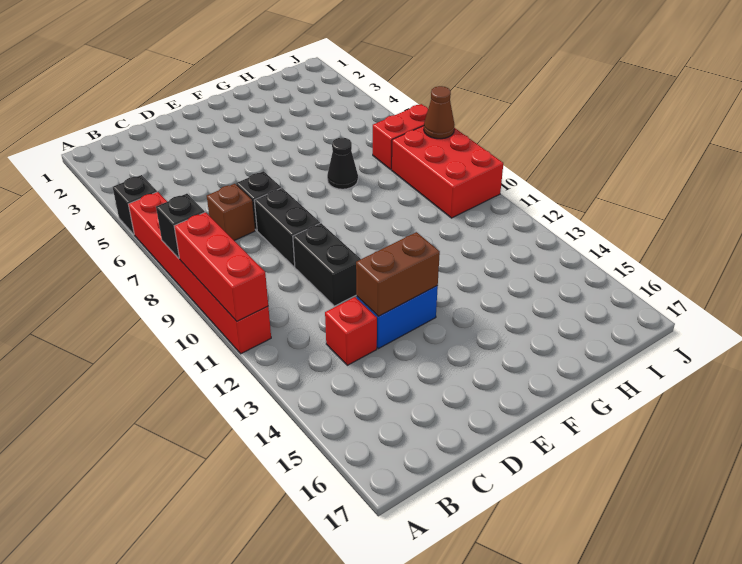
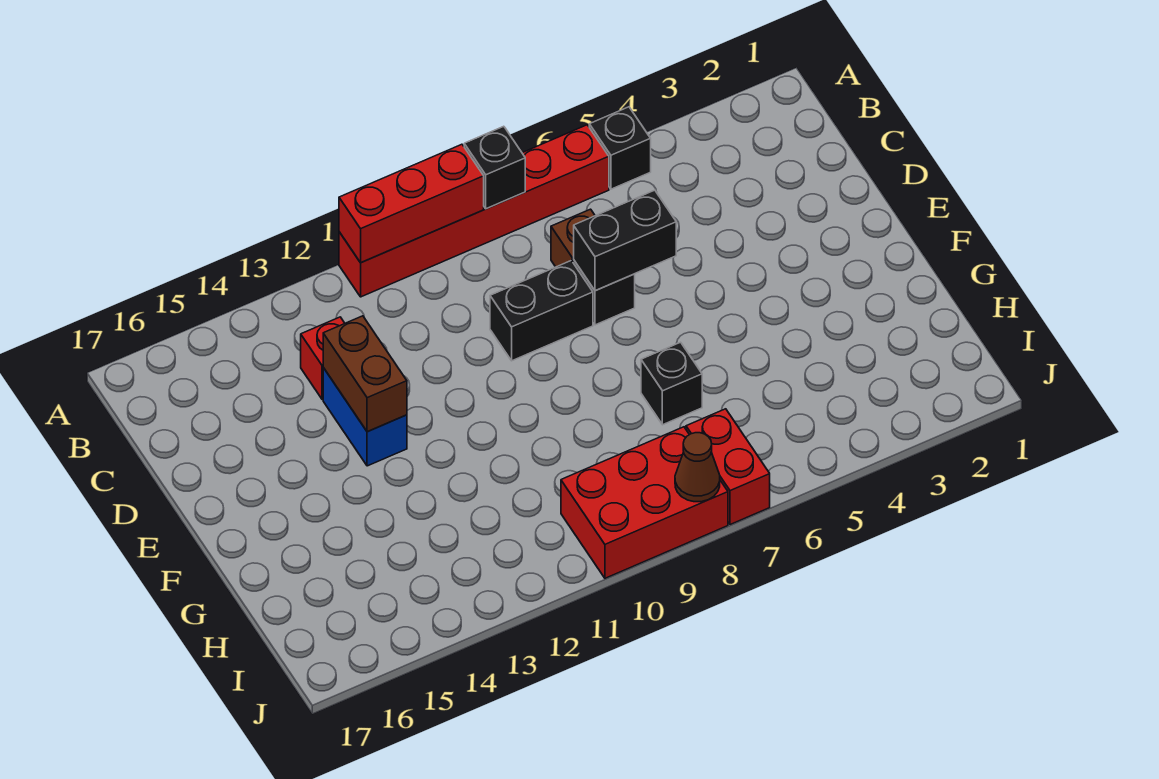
black 1x2 brick [293,223,361,306] -> black 1x2 brick moved to [574,190,676,291]
black 1x1 cone [327,138,358,189] -> black 1x1 brick [641,342,702,425]

